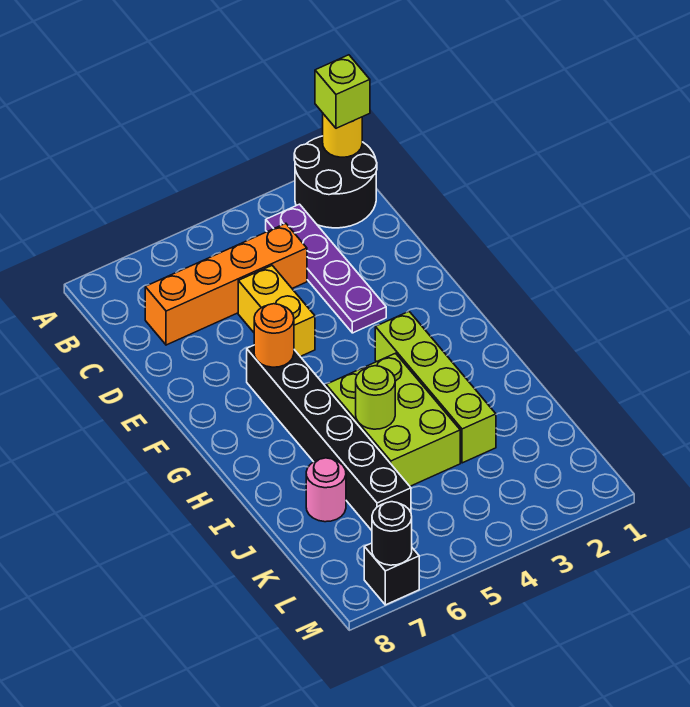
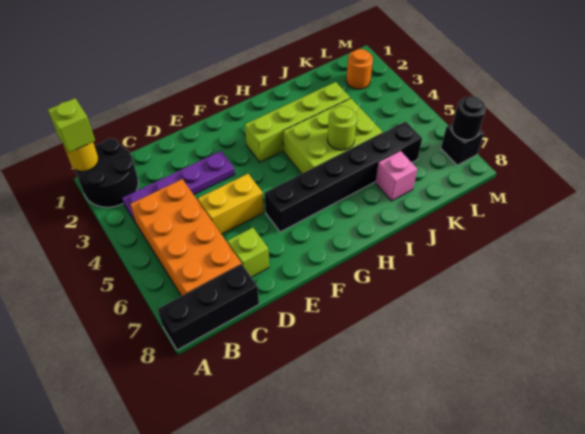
none -> black 1x3 brick [157,264,259,350]
orange 1x4 brick [145,223,307,345] -> orange 2x4 brick [130,179,241,296]
none -> lime 1x1 brick [228,228,269,277]
orange 1x1 round brick [254,304,294,367] -> orange 1x1 round brick moved to [346,49,373,89]
pink 1x1 round brick [306,458,346,522] -> pink 1x1 brick [376,151,417,201]

